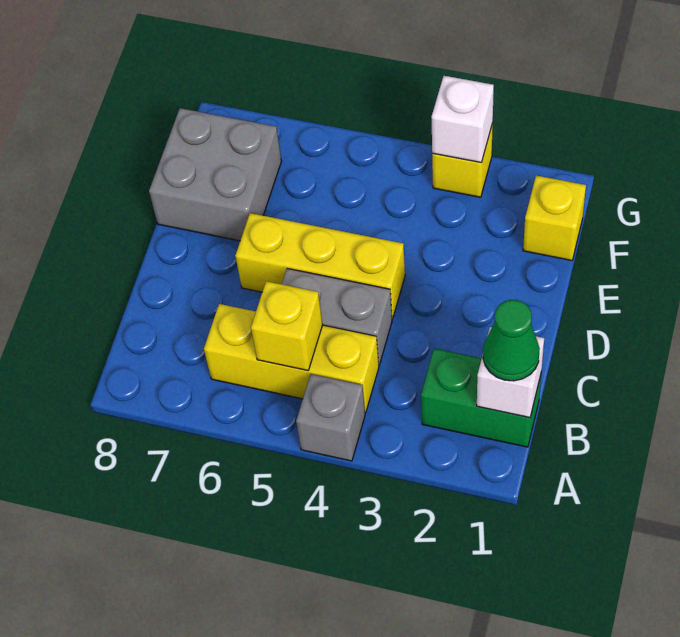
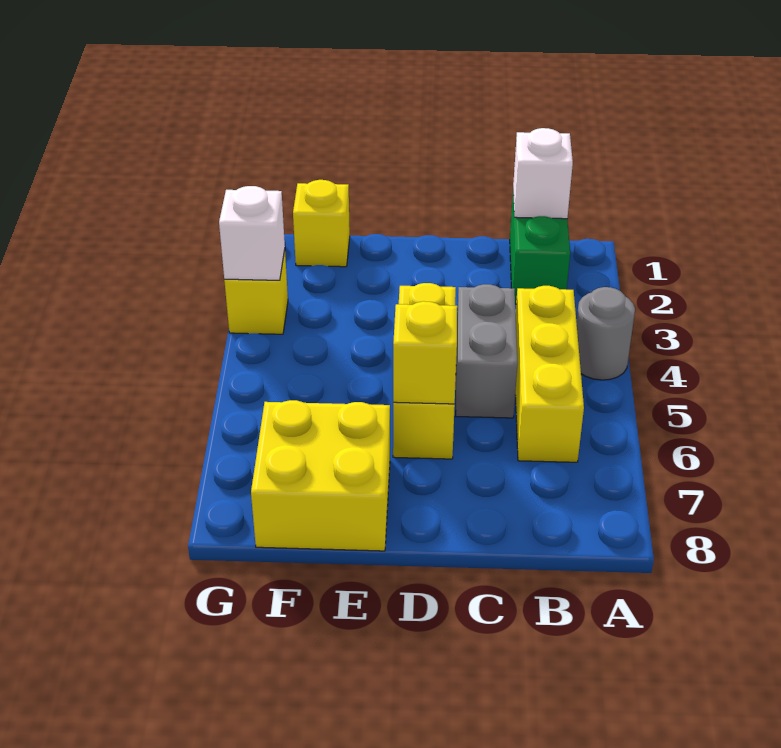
grey 1x1 brick [296,374,365,461] -> grey 1x1 round brick [576,287,635,380]
green 1x1 cone [483,300,540,381] -> none
yellow 1x1 brick [251,281,323,371] -> yellow 1x1 brick moved to [393,301,457,404]
grey 2x2 brick [149,108,282,241] -> yellow 2x2 brick [251,400,390,551]

